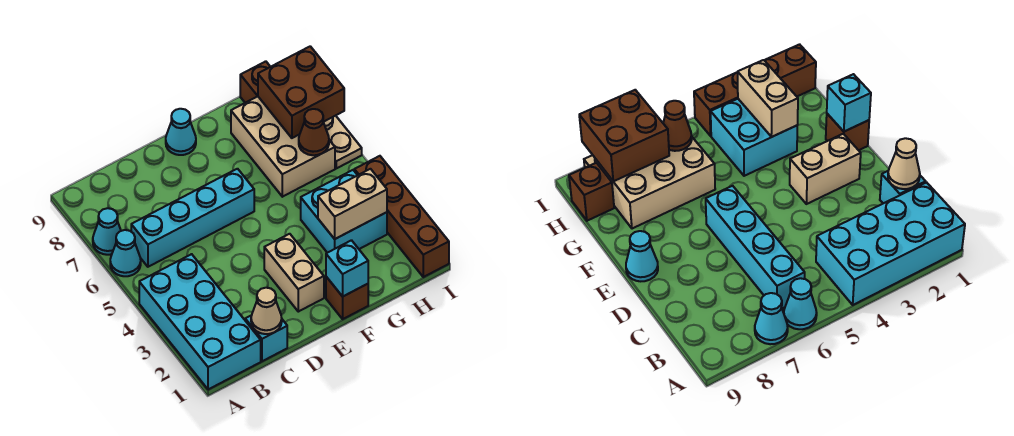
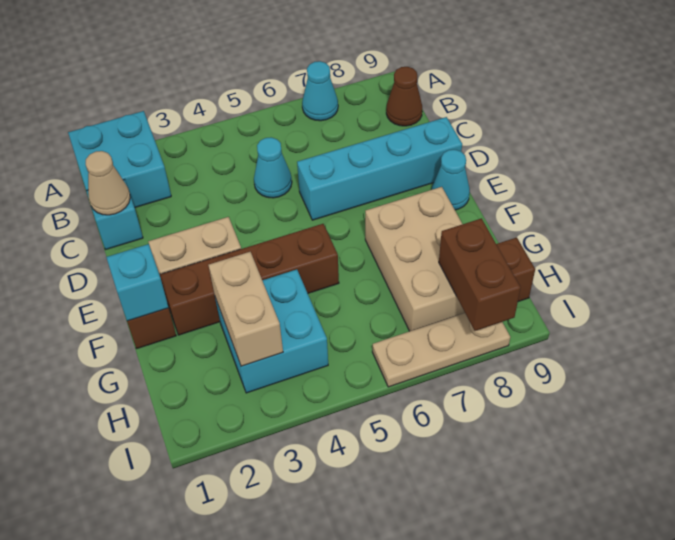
cyan 2x4 brick [139,254,261,390] -> cyan 2x2 brick [68,111,171,208]
cyan 1x1 cone [110,230,141,276] -> cyan 1x1 cone moved to [254,137,292,198]
cyan 1x4 brick [131,169,254,267] -> cyan 1x4 brick turned to [297,117,462,220]
tan 2x3 brick [231,96,335,197] -> tan 2x3 brick turned to [365,187,465,331]
brown 1x1 cone [299,109,329,155] -> brown 1x1 cone moved to [386,67,422,126]
brown 2x2 brick [258,46,344,138] -> brown 1x2 brick [439,218,521,331]
brown 1x4 brick [354,156,449,277] -> brown 1x4 brick moved to [160,224,339,335]

